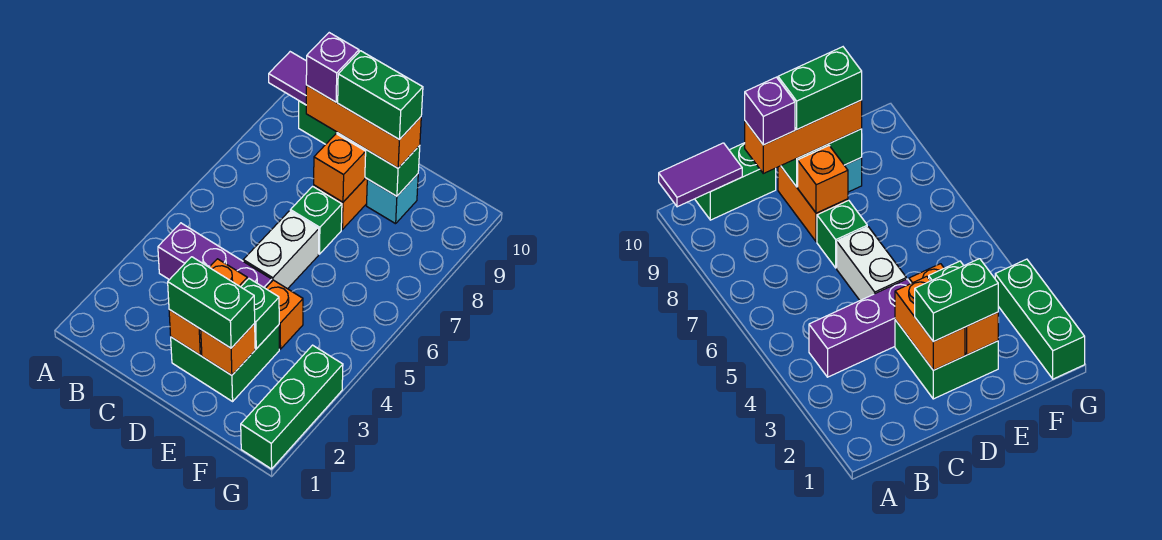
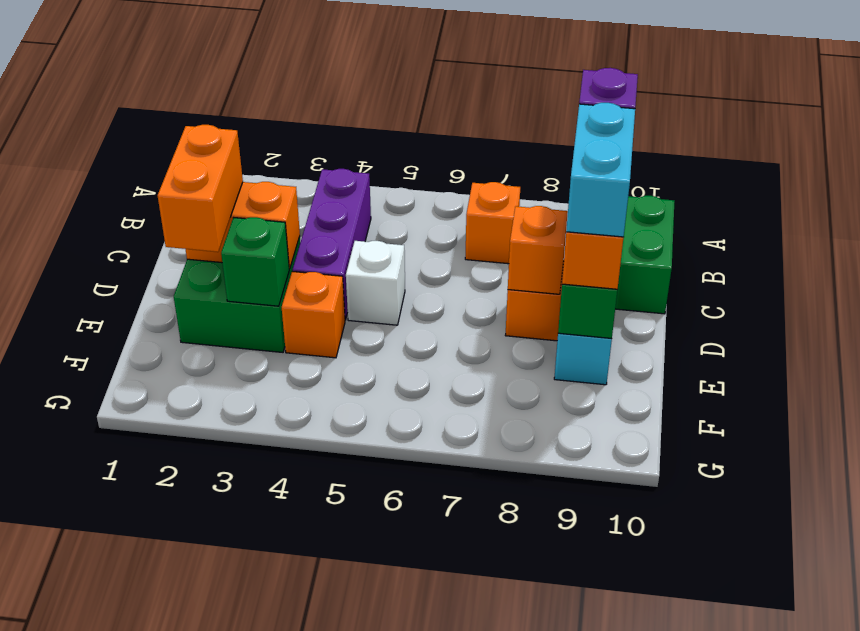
purple 1x2 tile [269,52,307,105] -> none
green 1x2 brick [168,257,255,348] -> orange 1x2 brick [158,125,243,252]
white 1x2 brick [243,211,319,289] -> white 1x1 brick [346,241,405,325]
green 1x1 brick [290,186,342,254] -> none
green 1x2 brick [338,51,423,140] -> cyan 1x2 brick [566,103,635,237]
orange 1x1 brick [201,324,255,375] -> orange 1x1 brick moved to [465,182,520,264]
green 1x3 brick [241,345,343,469] -> none

